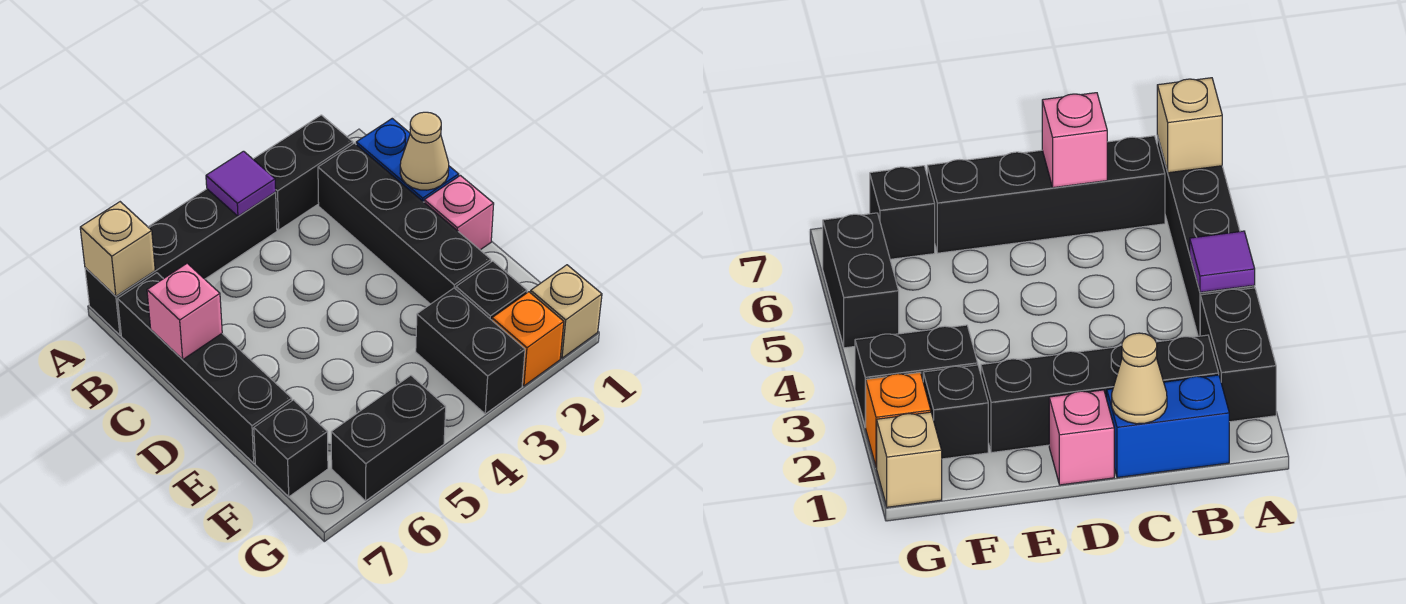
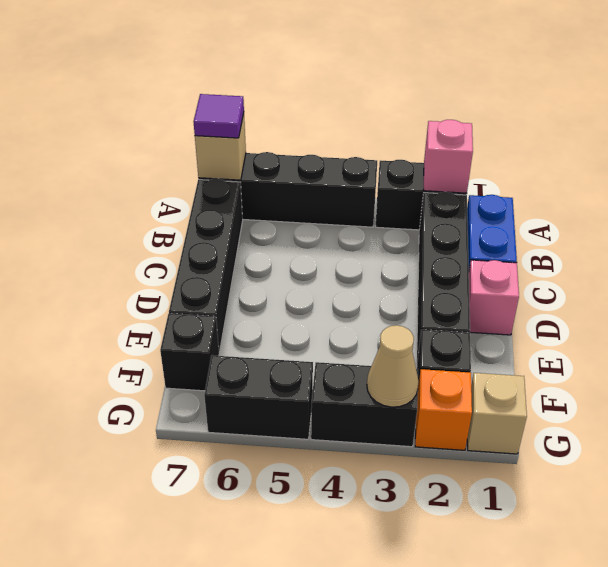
purple 1x1 tile [206,151,276,216] -> purple 1x1 tile moved to [193,94,244,138]
tan 1x1 cone [400,112,449,190] -> tan 1x1 cone moved to [367,325,419,407]
pink 1x1 brick [147,263,222,360] -> pink 1x1 brick moved to [424,120,473,193]
black 1x2 brick [416,288,525,414] -> black 1x2 brick turned to [311,362,418,447]

